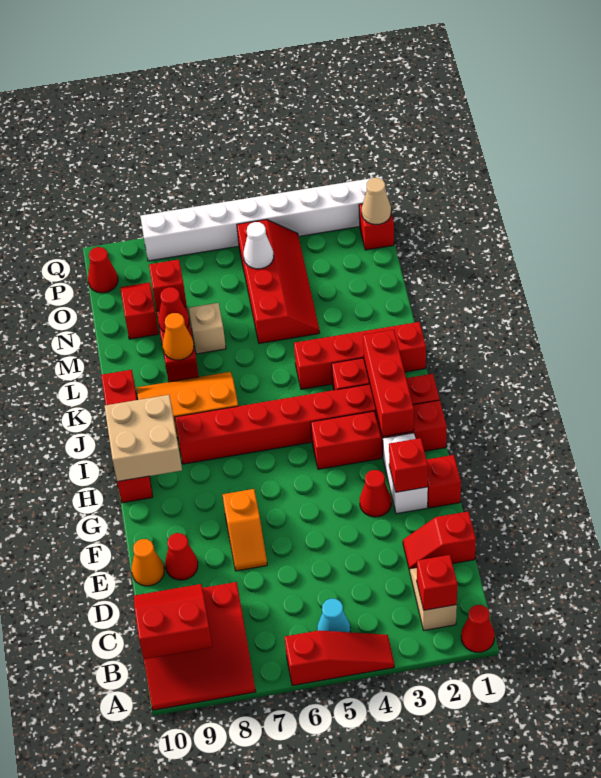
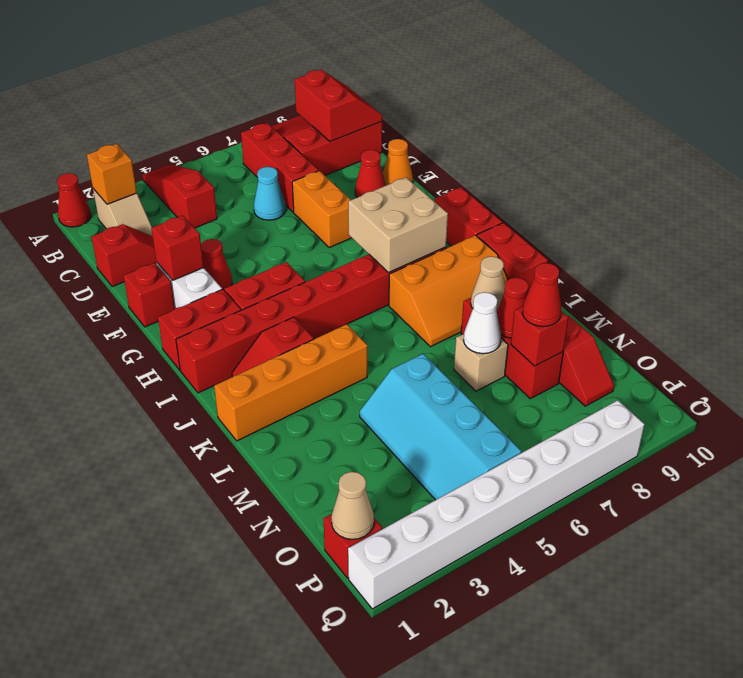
red 1x3 slope [285,631,394,686] -> red 1x3 slope turned to [143,164,217,228]
red 1x1 brick [417,555,457,610] -> orange 1x1 brick [87,144,137,204]
cyan 1x1 cone [317,599,350,632] -> cyan 1x1 cone moved to [254,167,286,220]
red 2x2 slope [134,584,212,659] -> red 2x2 slope turned to [295,70,382,142]
orange 1x2 slope [223,489,267,571] -> orange 1x2 brick [292,171,351,248]
red 1x3 brick [363,330,414,437] -> red 1x3 brick moved to [241,123,319,212]
tan 2x2 brick [105,395,182,482] -> tan 2x2 brick moved to [348,177,448,273]
red 1x4 brick [294,322,426,389] -> orange 1x4 brick [214,324,368,441]
orange 1x1 cone [162,313,194,360] -> tan 1x1 cone [471,256,505,310]
red 2x4 slope [237,220,320,343] -> cyan 2x4 slope [360,354,521,500]
white 1x1 cone [244,222,274,269] -> white 1x1 cone moved to [464,292,501,354]
red 1x1 cone [88,247,118,293] -> red 1x1 cone moved to [522,263,561,327]

